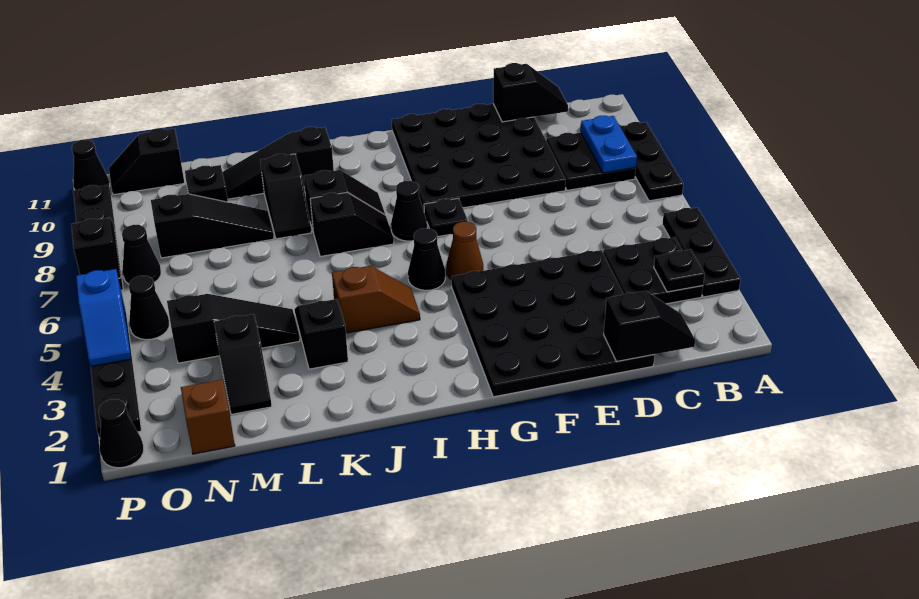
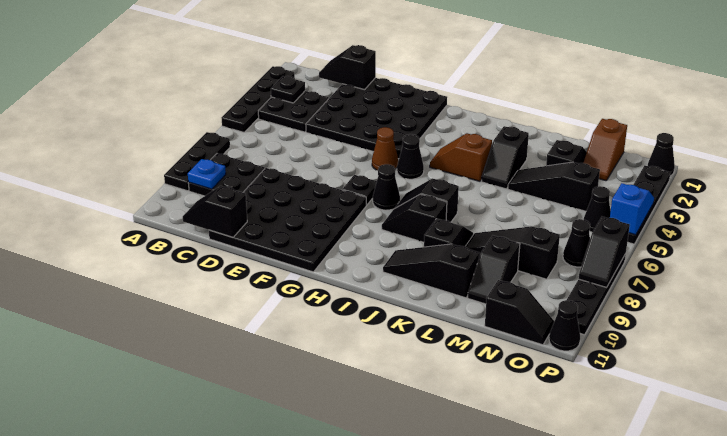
black 1x3 plate [662,208,741,297] -> black 1x4 plate [222,66,295,132]
blue 1x2 plate [581,116,637,173] -> blue 1x1 plate [188,159,226,189]
black 1x3 slope [223,127,334,199] -> black 1x3 slope turned to [383,244,479,298]

